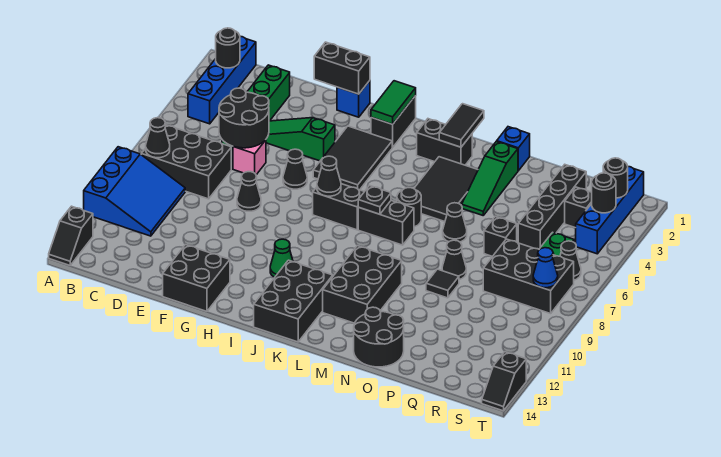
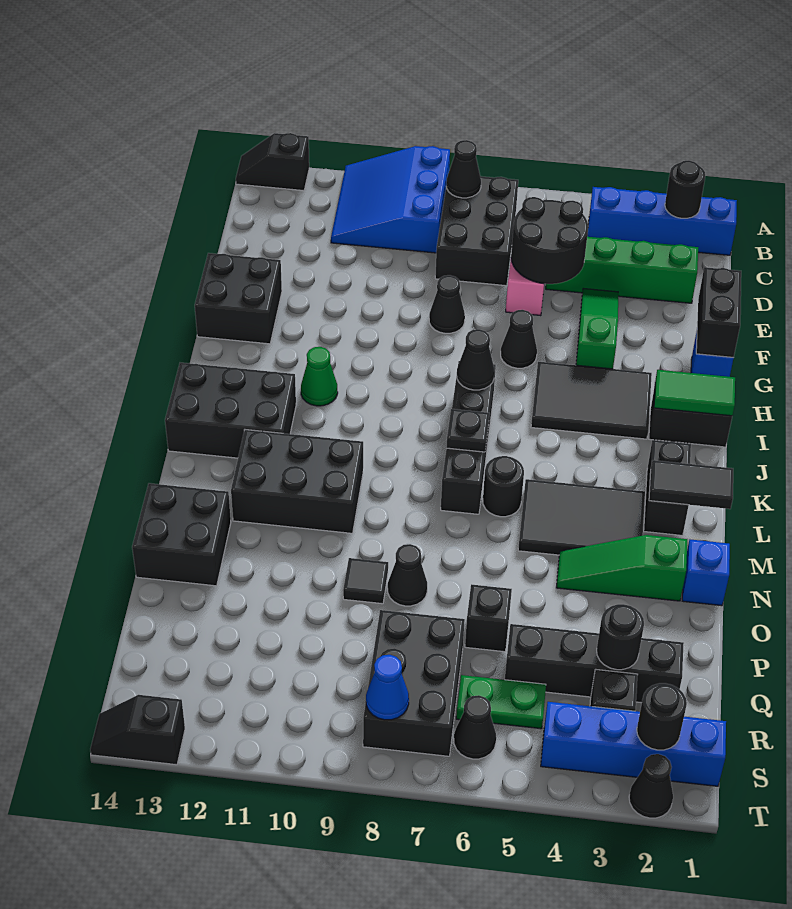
blue 3x3 slope [84,147,185,236] -> blue 3x3 slope turned to [331,146,450,253]
black 1x1 cone [443,203,467,242] -> black 1x1 cone moved to [629,754,673,818]
black 2x2 round brick [354,307,404,367] -> black 2x2 brick [132,483,231,586]
black 1x1 round brick [592,173,616,213] -> black 1x1 round brick moved to [597,604,644,670]

